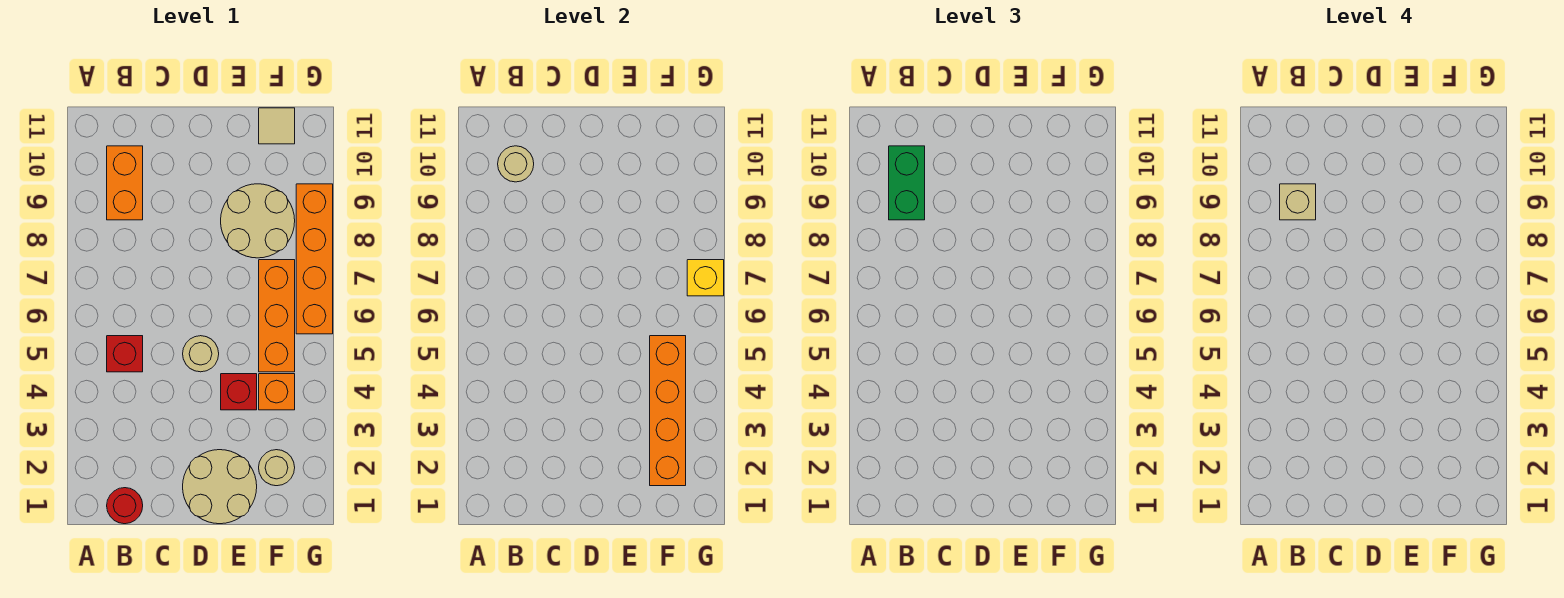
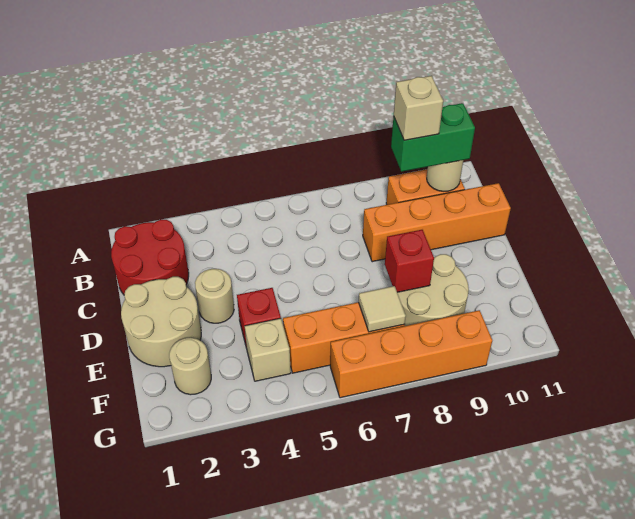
red 1x1 round brick [107,488,143,524] -> red 2x2 round brick [111,220,189,295]
red 1x1 brick [107,336,143,372] -> red 1x1 brick moved to [385,230,434,292]
tan 1x1 round brick [183,336,219,372] -> tan 1x1 round brick moved to [195,269,234,323]
orange 1x4 brick [650,336,686,486] -> orange 1x4 brick moved to [363,183,511,262]
orange 1x1 brick [259,374,295,410] -> tan 1x1 brick [245,318,291,381]
tan 1x1 tile [259,108,295,144] -> tan 1x1 tile moved to [359,286,406,332]
yellow 1x1 brick [687,260,724,296] -> none

